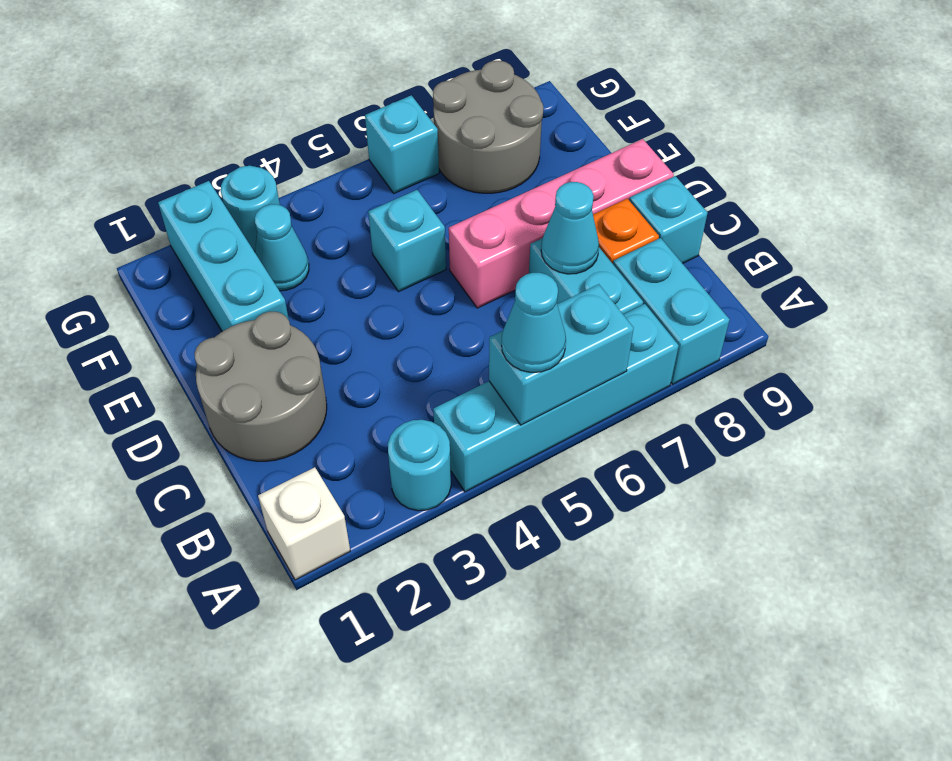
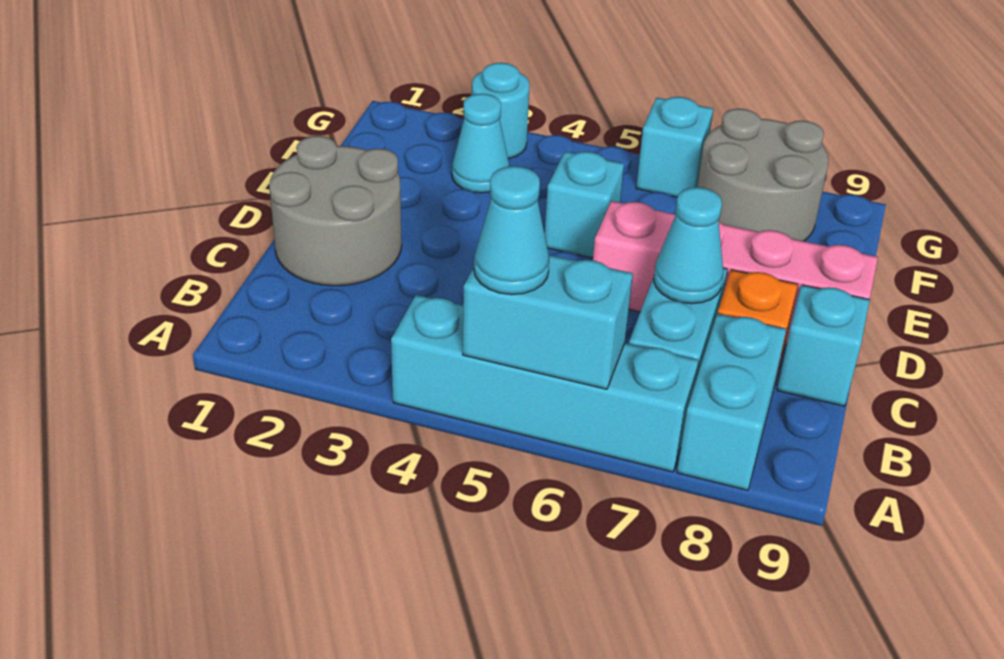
white 1x1 brick [258,467,350,580] -> none
cyan 1x1 round brick [388,420,451,511] -> none
cyan 1x3 brick [158,181,289,331] -> none

